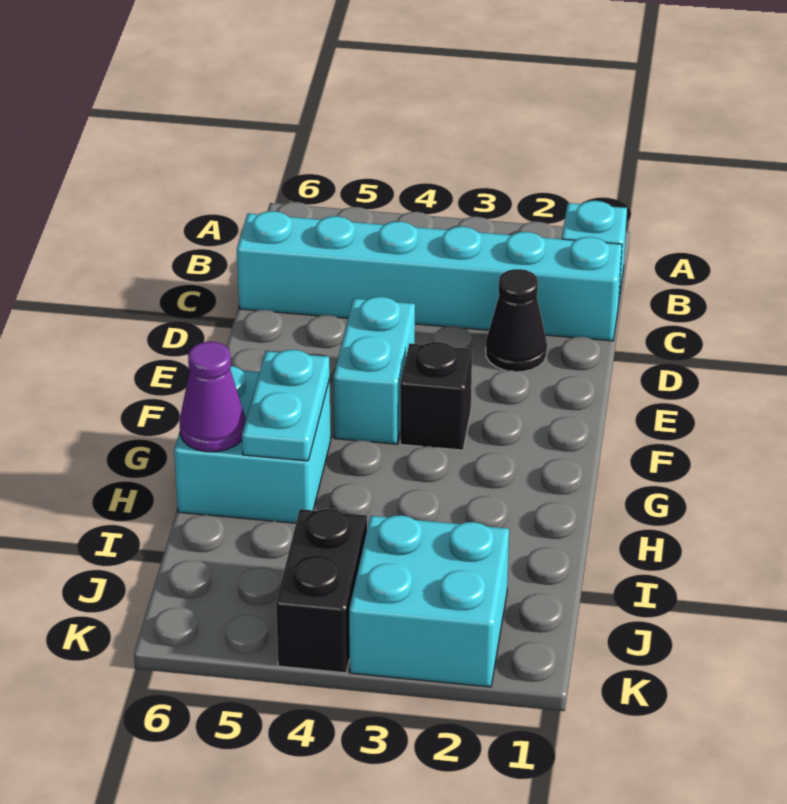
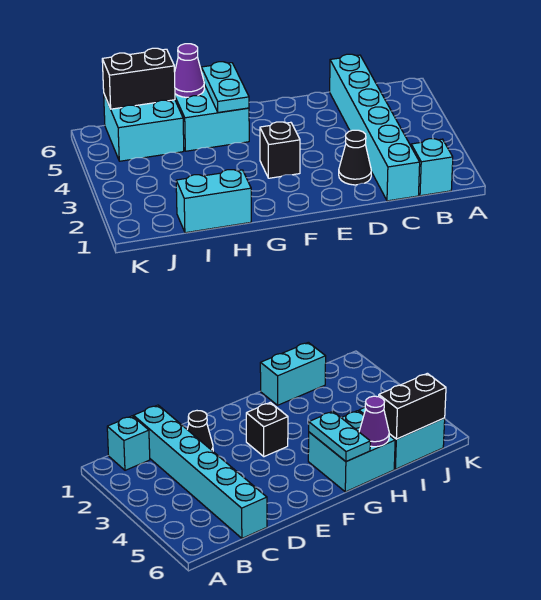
cyan 1x2 brick [333,297,415,444] -> cyan 1x2 brick moved to [176,170,251,233]
cyan 1x2 plate [242,350,330,461] -> cyan 1x2 plate turned to [201,62,249,113]
cyan 2x2 brick [349,515,509,687] -> cyan 2x2 brick moved to [104,95,184,161]
black 1x2 brick [276,509,367,673] -> black 1x2 brick moved to [102,48,175,109]

